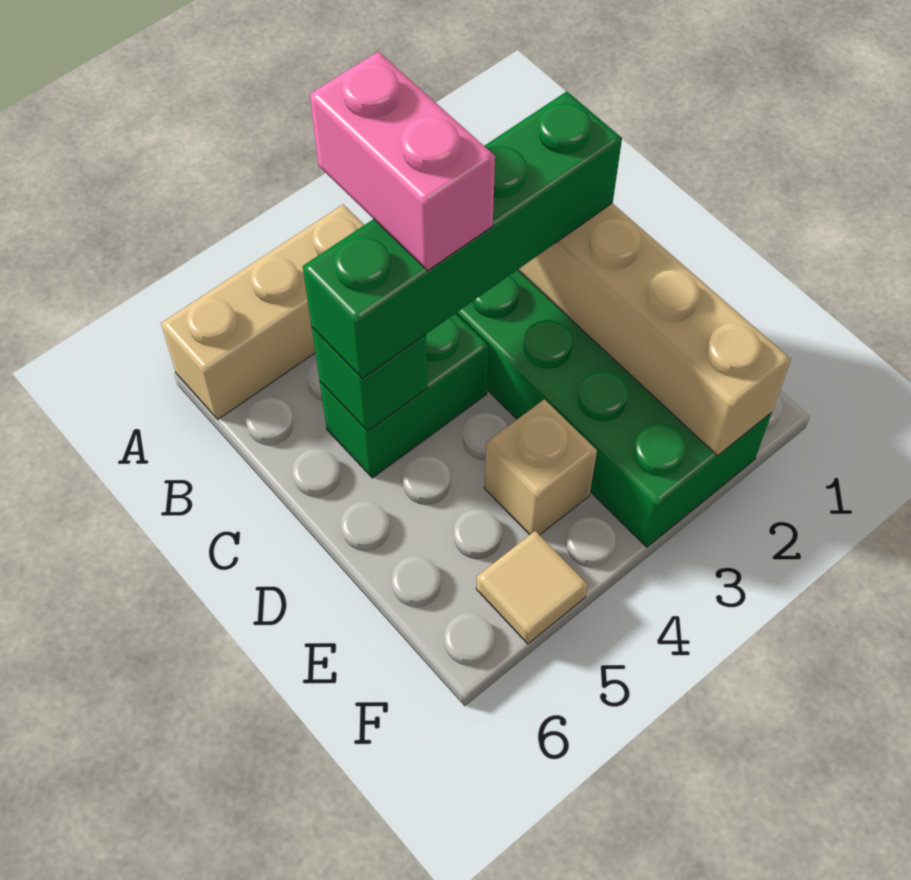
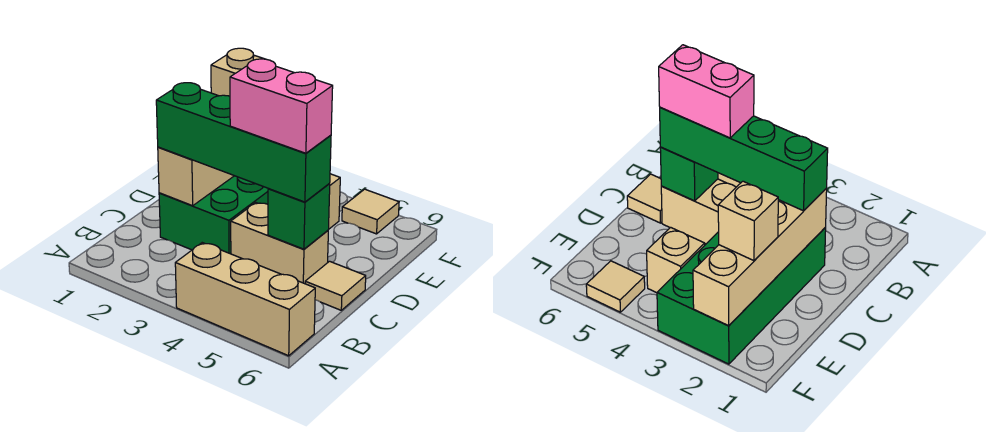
pink 1x2 brick [310,52,495,271] -> pink 1x2 brick turned to [230,59,333,153]
green 1x2 brick [320,313,489,478] -> tan 1x2 brick [231,203,328,284]
none -> tan 1x1 tile [305,261,366,310]
none -> tan 1x1 brick [211,48,264,96]

